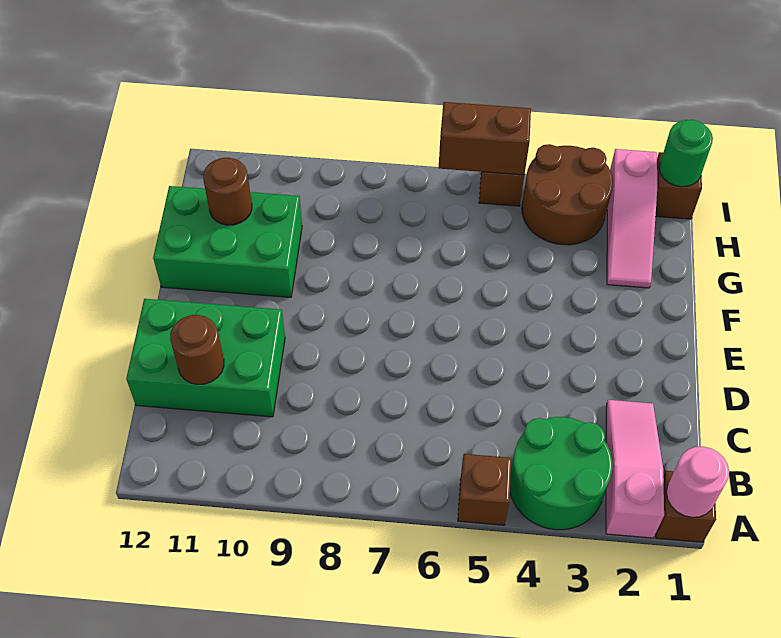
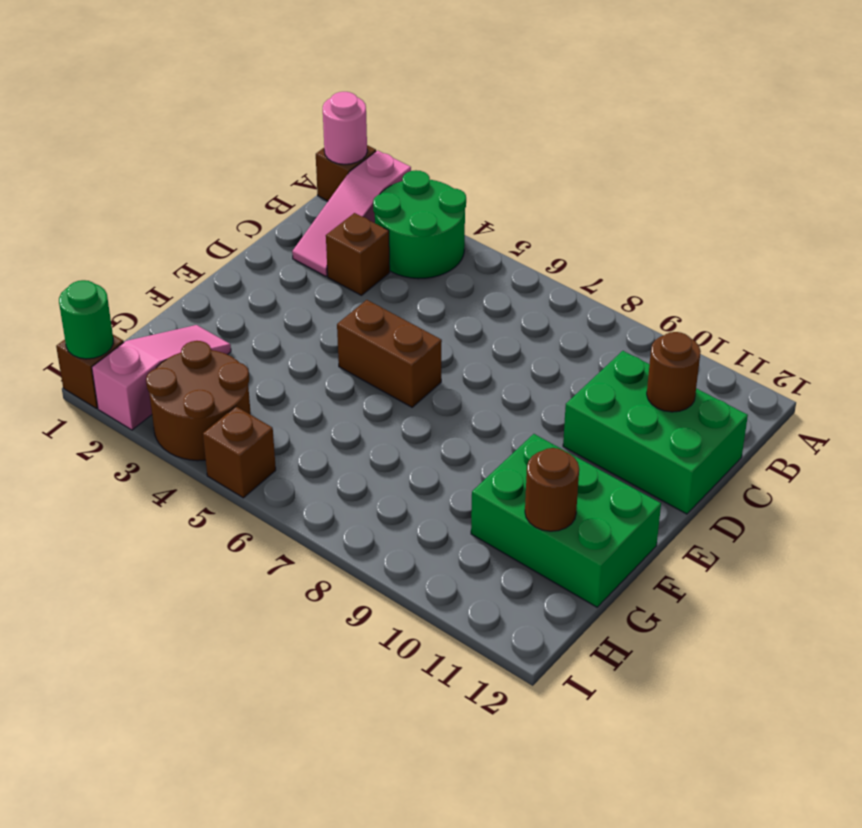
brown 1x1 brick [458,454,511,525] -> brown 1x1 brick moved to [326,213,390,295]
brown 1x2 brick [439,102,531,175] -> brown 1x2 brick moved to [337,300,442,407]

